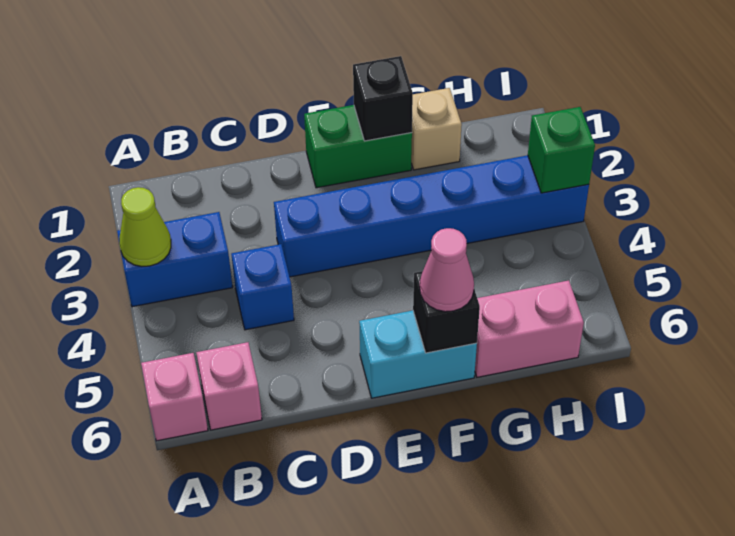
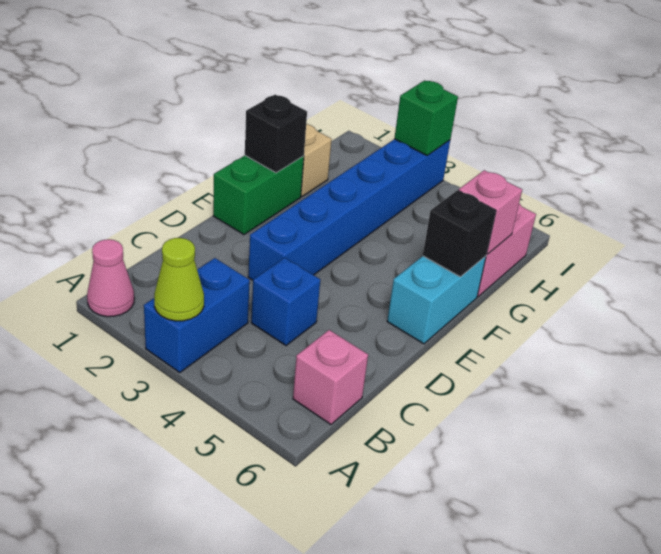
pink 1x1 brick [141,353,208,441] -> pink 1x1 brick moved to [458,170,522,254]
pink 1x1 cone [420,228,474,312] -> pink 1x1 cone moved to [87,239,134,317]

